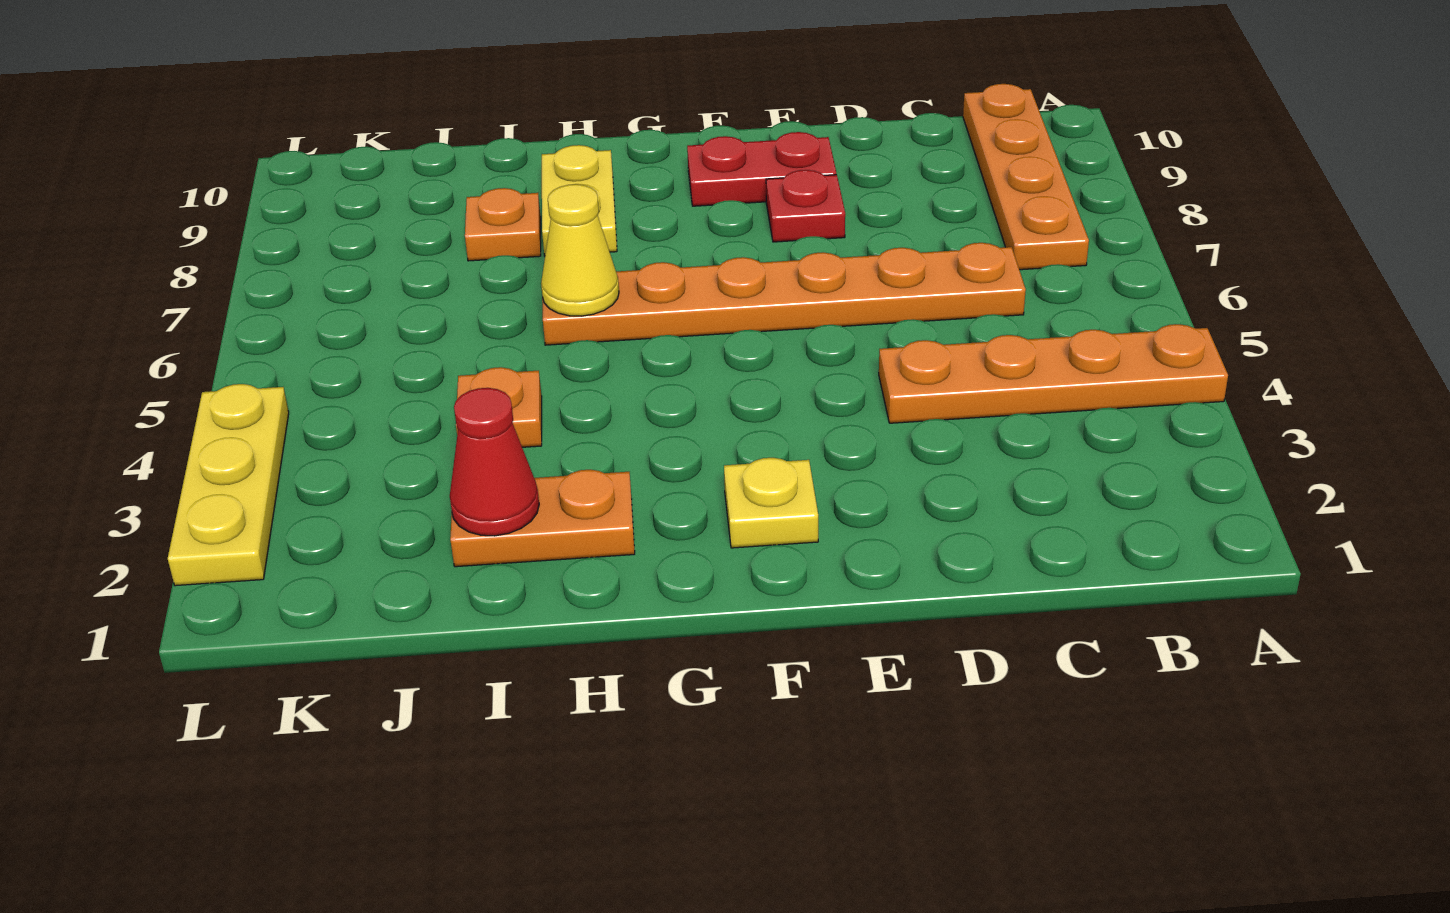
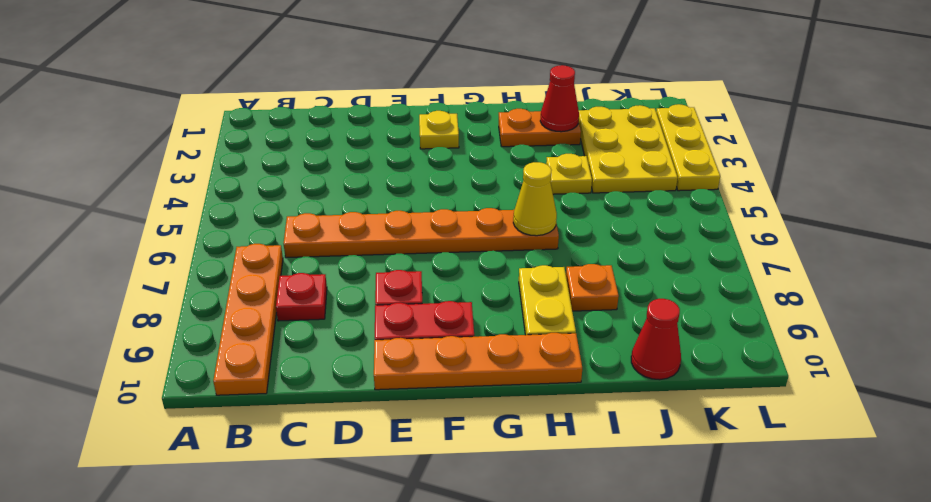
orange 1x4 plate [879,324,1228,423] -> orange 1x4 plate moved to [374,333,582,390]
none -> red 1x1 plate [276,273,327,321]
orange 1x1 plate [456,367,542,447] -> yellow 1x1 plate [546,154,592,194]
none -> yellow 2x3 plate [579,105,678,193]
none -> red 1x1 cone [631,299,681,380]

